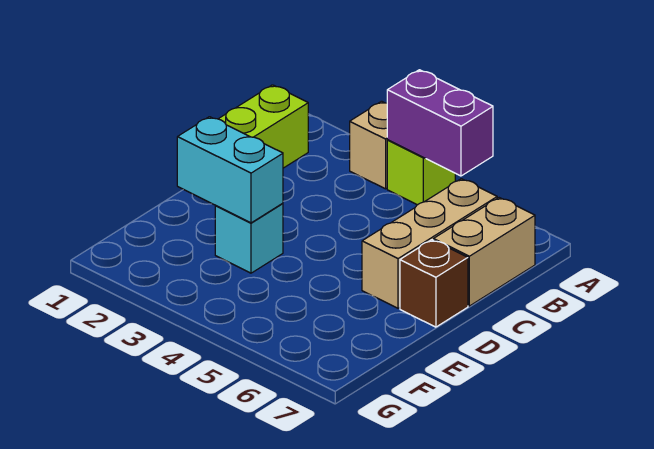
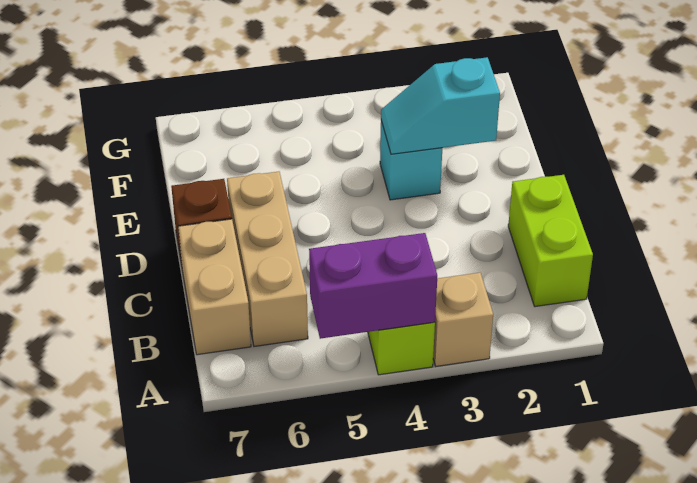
cyan 1x2 brick [177,117,283,223] -> cyan 1x2 slope [381,57,500,154]

